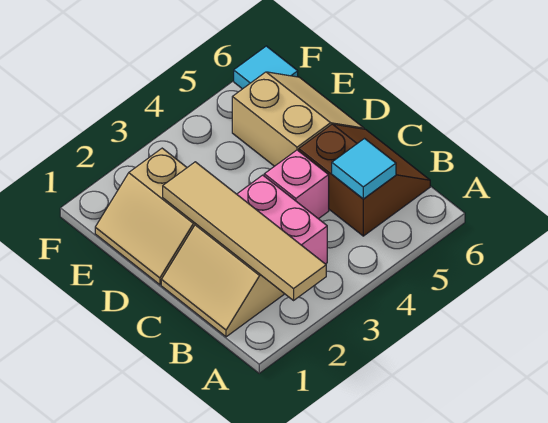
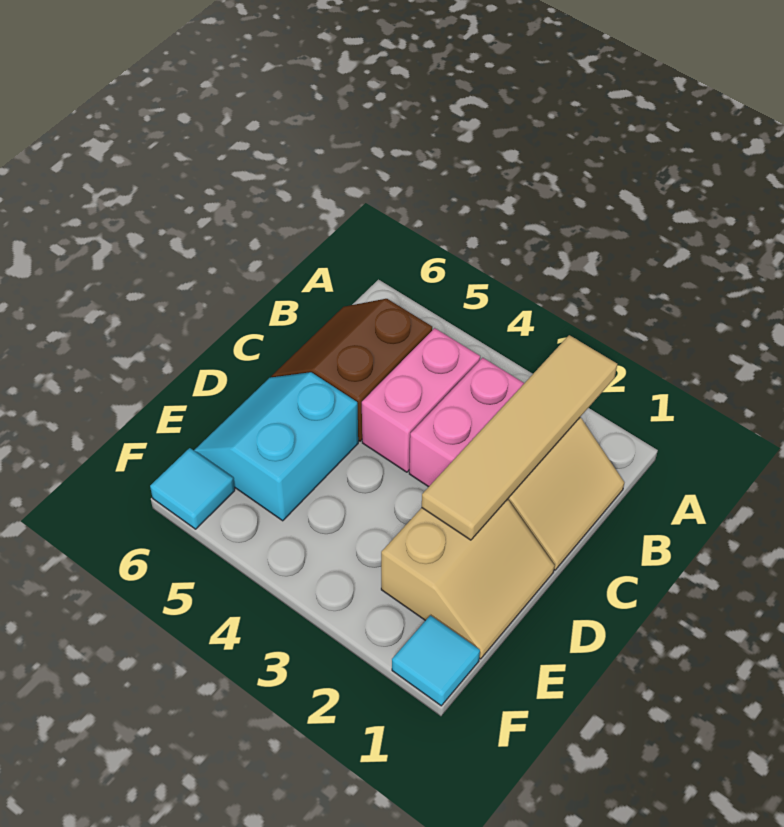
cyan 1x1 tile [332,139,396,199] -> cyan 1x1 tile moved to [392,615,480,706]
pink 1x1 brick [264,150,329,219] -> pink 1x2 brick [362,328,480,472]
tan 2x2 slope [232,72,364,166] -> cyan 2x2 slope [194,372,358,521]

